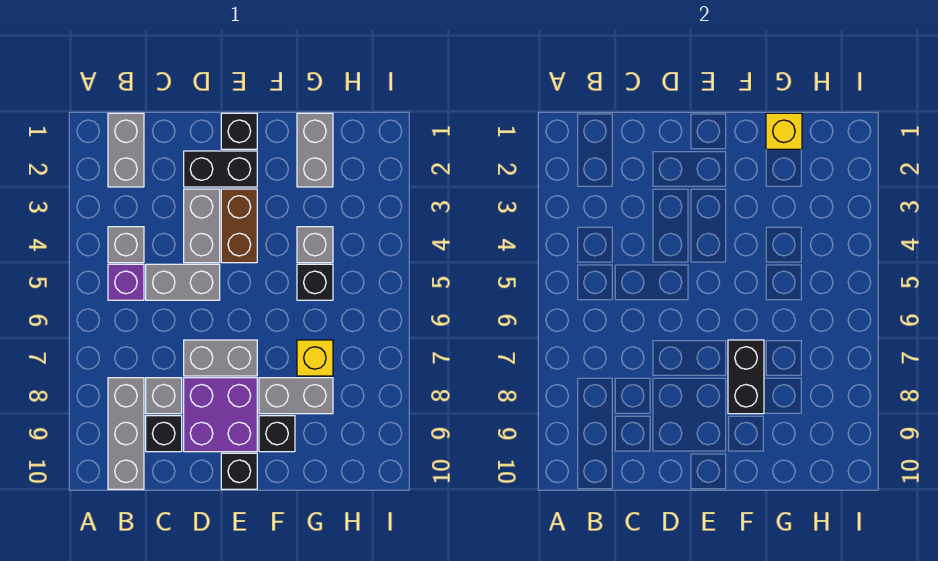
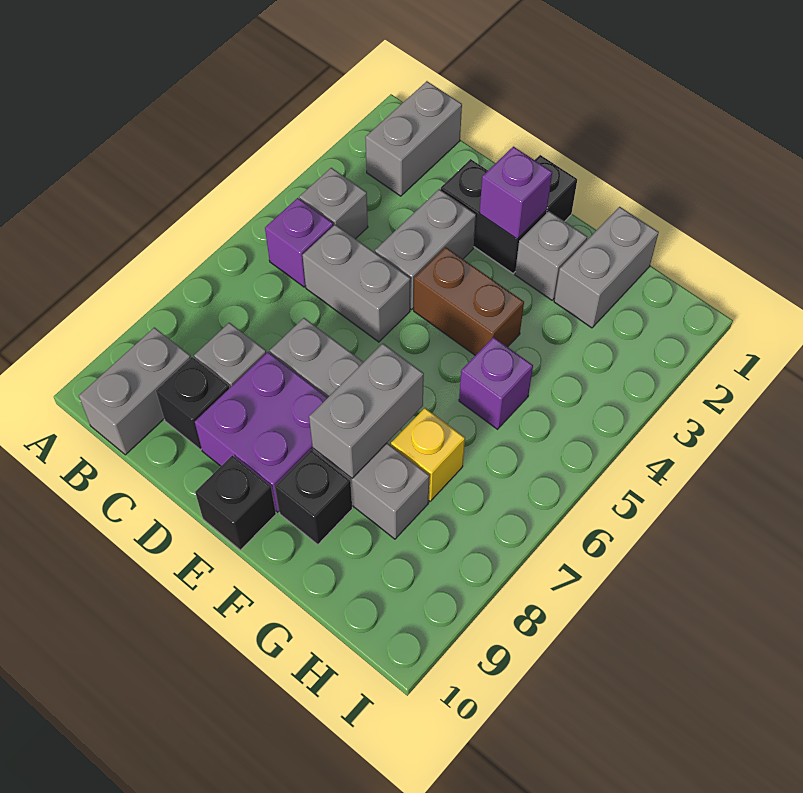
grey 1x3 brick [108,378,144,489] -> grey 1x2 brick [79,327,191,455]
none -> purple 1x1 brick [479,147,552,239]
brown 1x2 brick [221,189,257,263] -> brown 1x2 brick turned to [414,247,524,355]
black 1x2 brick [728,340,764,414] -> grey 1x2 brick [309,344,424,478]
yellow 1x1 brick [766,113,802,149] -> none
grey 1x1 brick [297,227,333,263] -> grey 1x1 brick moved to [515,211,587,300]
black 1x1 brick [297,264,333,300] -> purple 1x1 brick [459,337,533,429]

